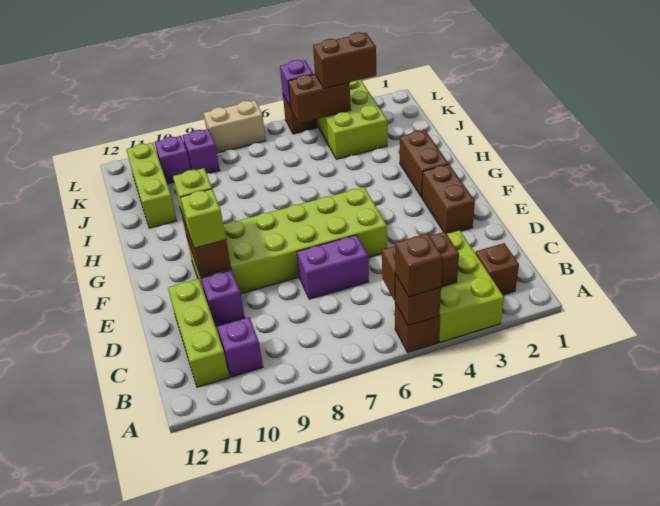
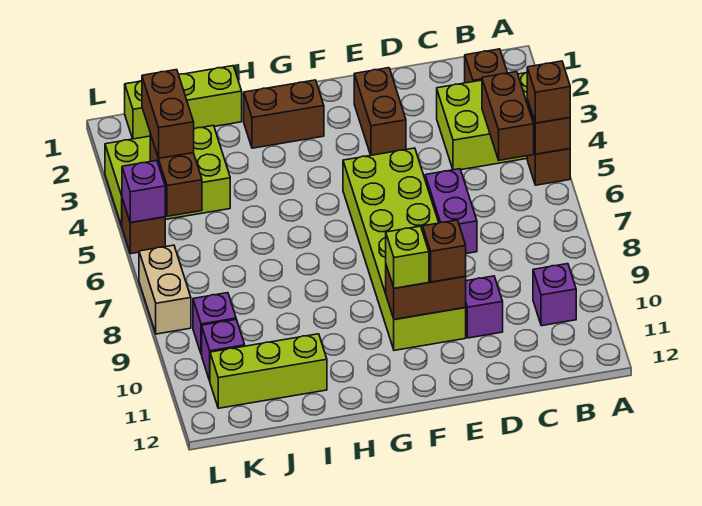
lime 1x3 brick [168,279,229,387] -> lime 1x3 brick moved to [125,66,242,139]
brown 1x2 brick [422,164,475,234] -> brown 1x2 brick turned to [354,68,406,155]
lime 1x1 brick [180,189,226,248] -> brown 1x1 brick [423,220,466,282]

